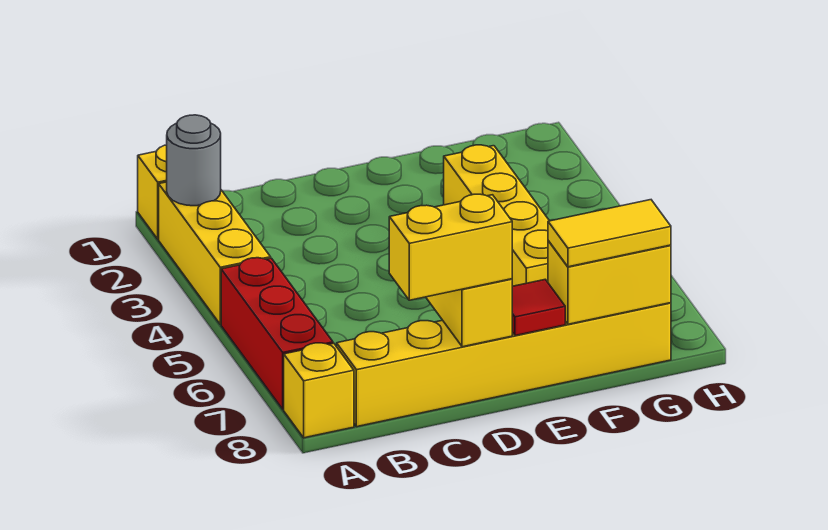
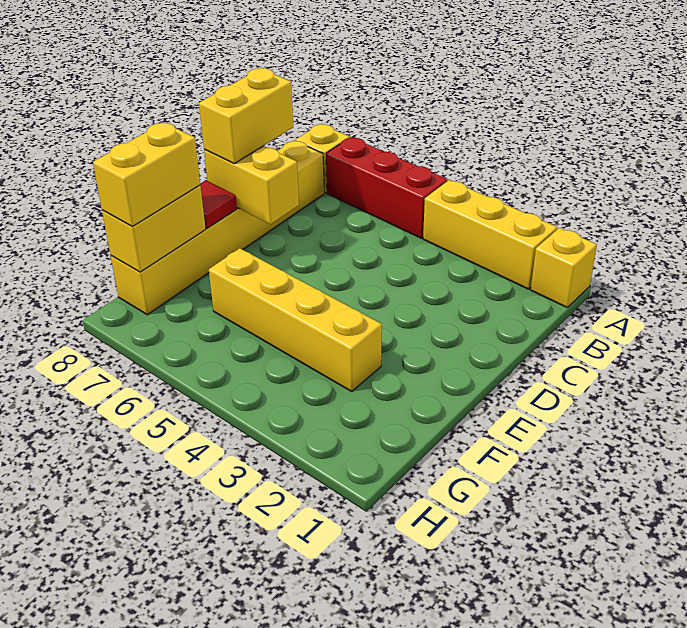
grey 1x1 round brick [167,115,221,206] -> none
yellow 1x2 tile [548,200,671,267] -> yellow 1x2 brick [93,122,200,226]

